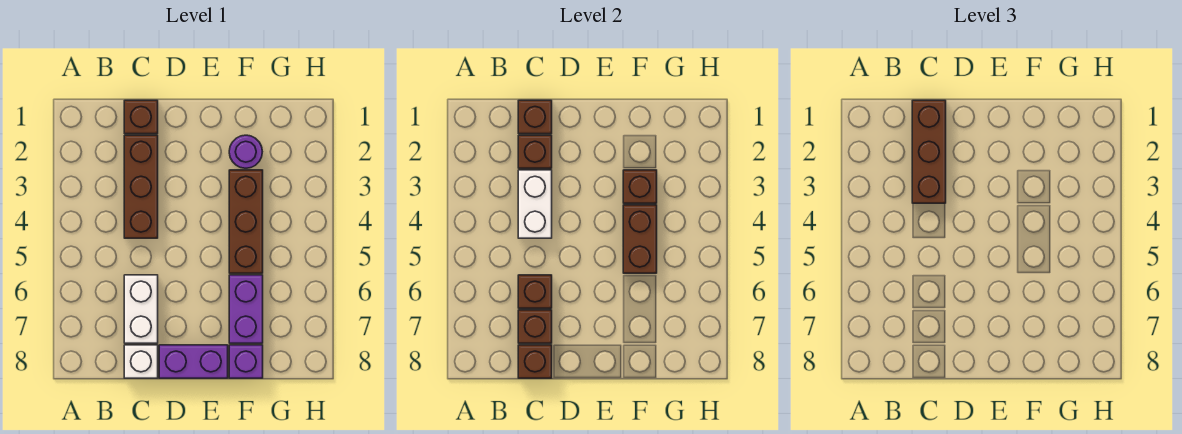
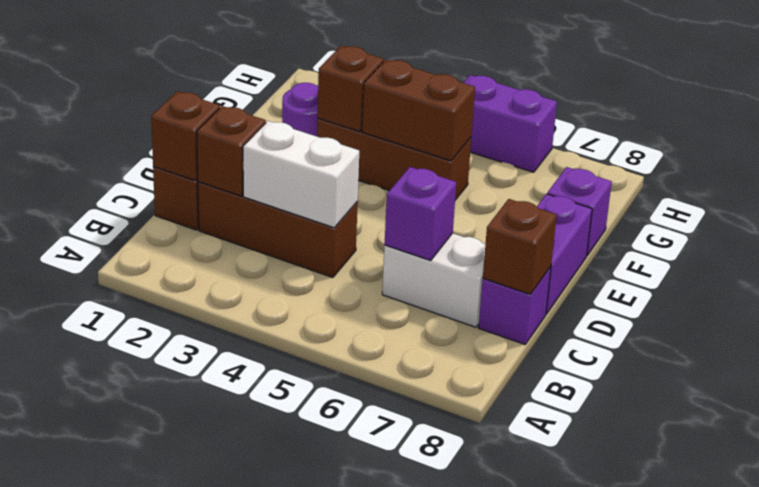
brown 1x3 brick [912,100,946,203] -> none
brown 1x1 brick [518,275,552,308] -> purple 1x1 brick [385,167,456,260]
brown 1x1 brick [518,310,552,343] -> none
white 1x1 brick [124,345,158,378] -> purple 1x1 brick [478,267,551,344]
purple 1x2 brick [229,275,263,343] -> purple 1x2 brick moved to [463,75,557,172]

